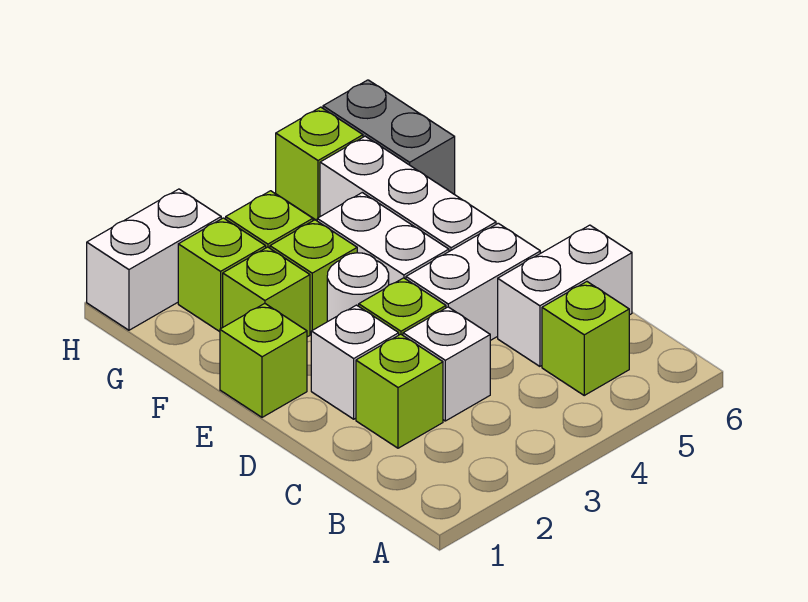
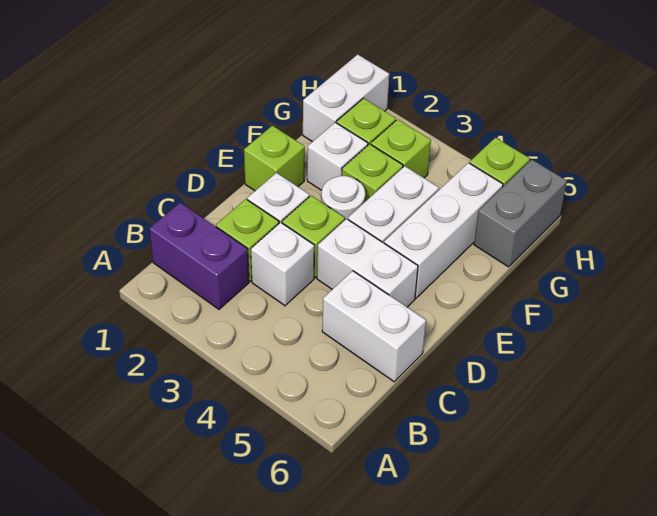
none -> purple 1x2 brick [149,203,249,309]
lime 1x1 brick [542,282,629,395] -> none
lime 1x1 brick [223,247,310,337] -> white 1x1 brick [307,122,368,190]
white 1x2 brick [87,189,221,330] -> white 1x2 brick turned to [303,54,389,142]

